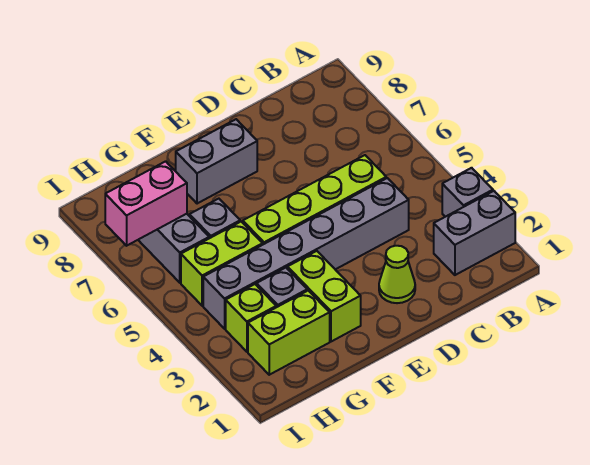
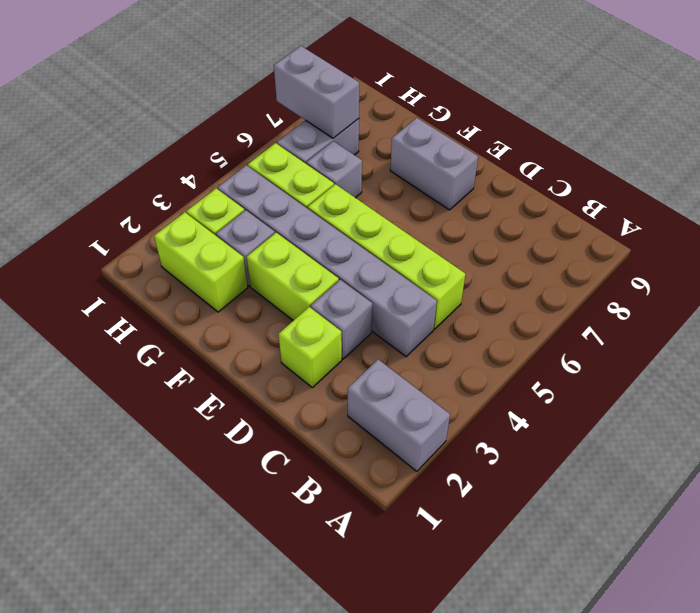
grey 1x1 brick [442,168,493,217] -> grey 1x1 brick moved to [311,280,372,359]
lime 1x1 cone [379,246,415,303] -> lime 1x1 brick [279,307,342,388]
lime 1x2 brick [287,251,361,342] -> lime 1x2 brick turned to [247,233,339,320]
pink 1x2 brick [105,161,187,246] -> grey 1x2 brick [274,46,359,138]

